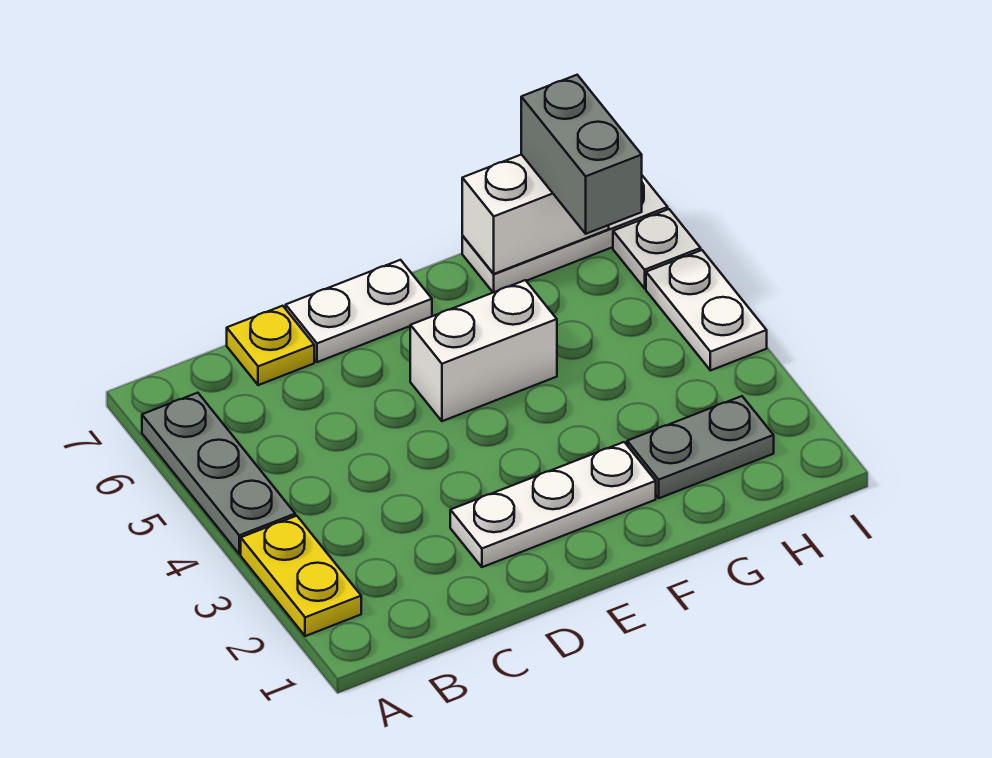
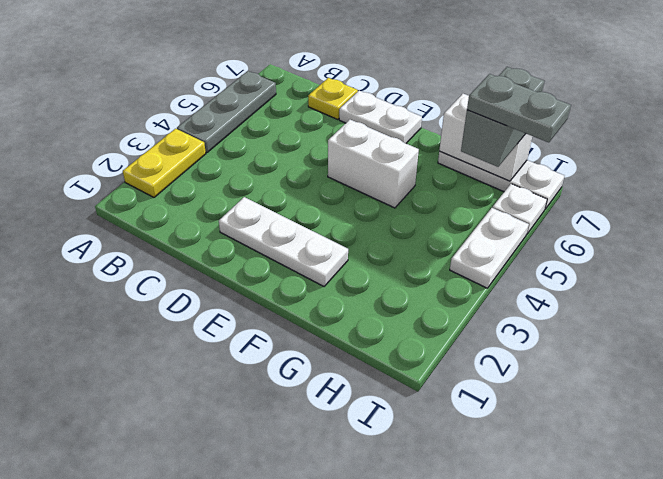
grey 1x2 plate [627,396,774,498] -> grey 1x2 plate moved to [467,74,571,143]

